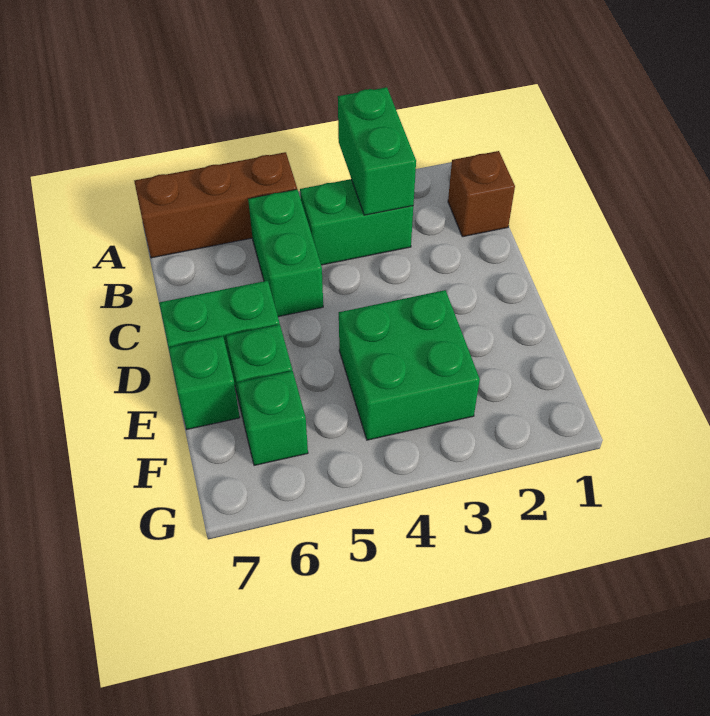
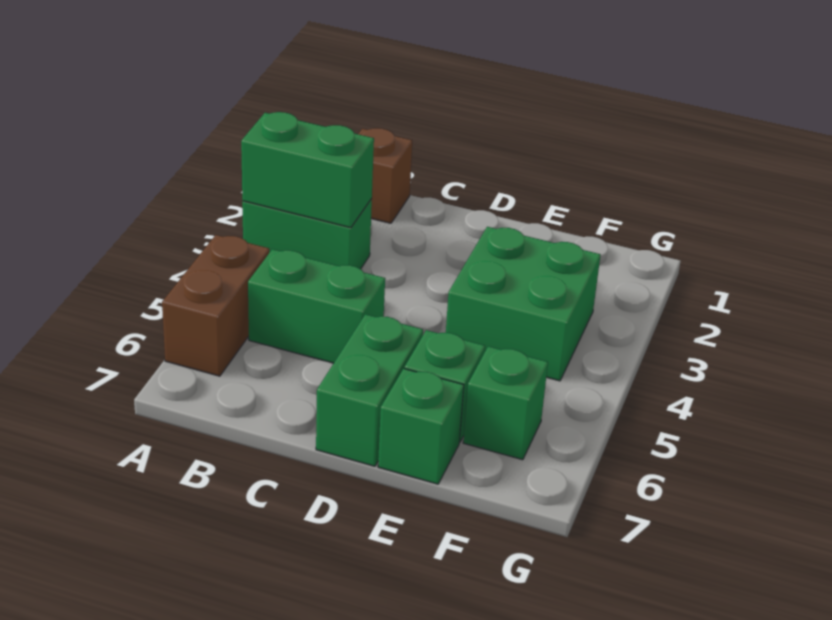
brown 1x3 brick [134,152,297,258] -> brown 1x2 brick [162,235,269,376]
green 1x2 brick [300,179,413,265] -> green 1x2 brick turned to [242,199,372,269]

